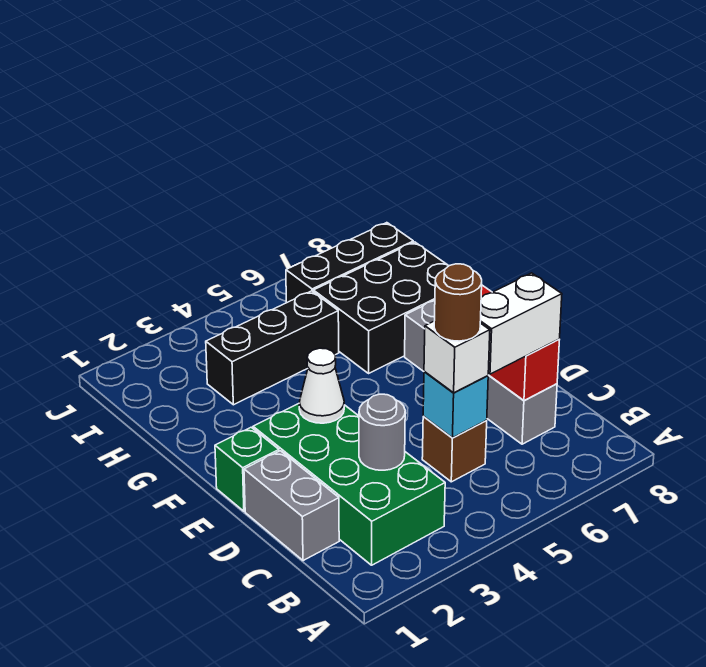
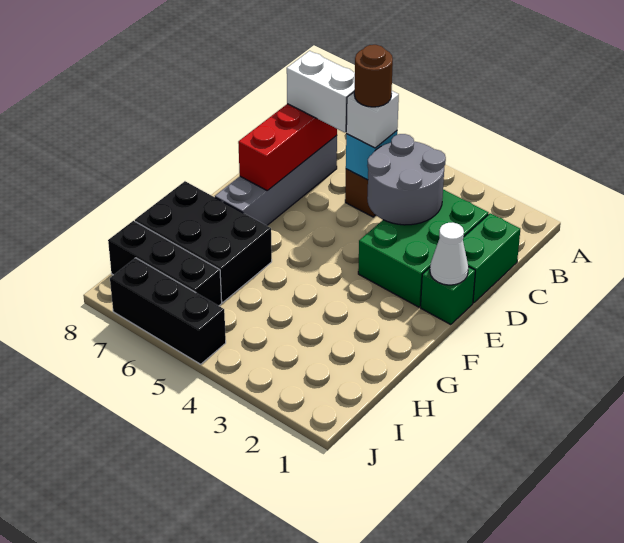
green 2x4 brick [253,404,445,565] -> green 2x3 brick [358,189,488,307]
grey 1x2 brick [244,451,339,561] -> green 1x2 brick [463,213,520,303]
grey 1x1 round brick [359,394,405,470] -> grey 2x2 round brick [367,134,446,225]
white 1x1 cone [299,348,344,423] -> white 1x1 cone moved to [430,223,468,285]
black 1x3 brick [206,291,339,405] -> black 1x3 brick moved to [110,258,226,364]

